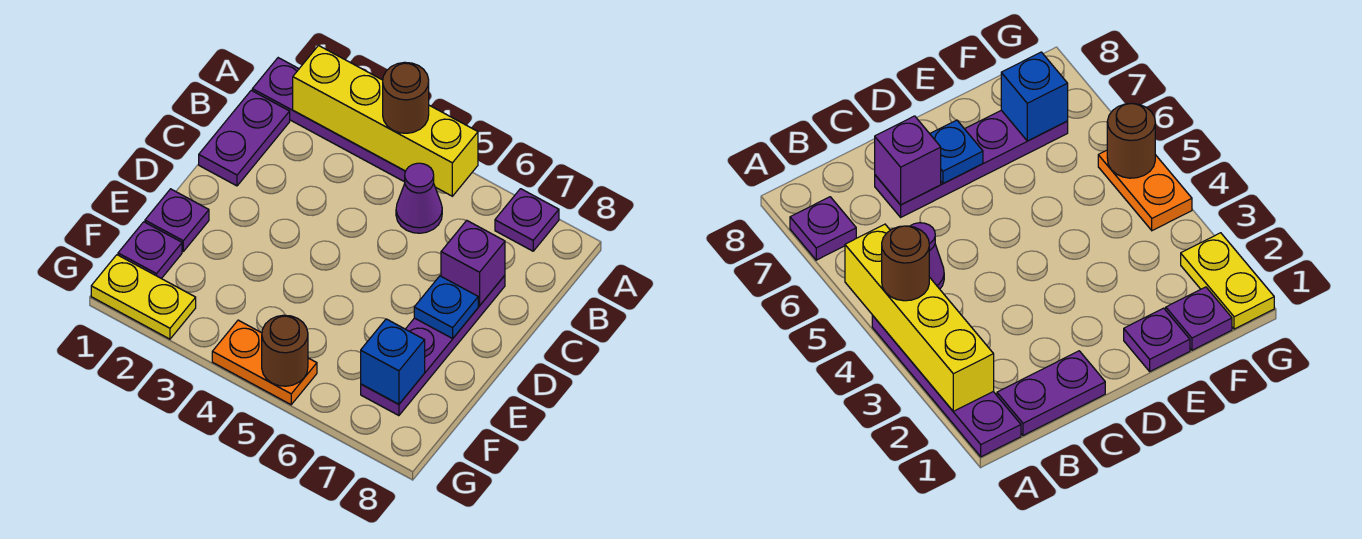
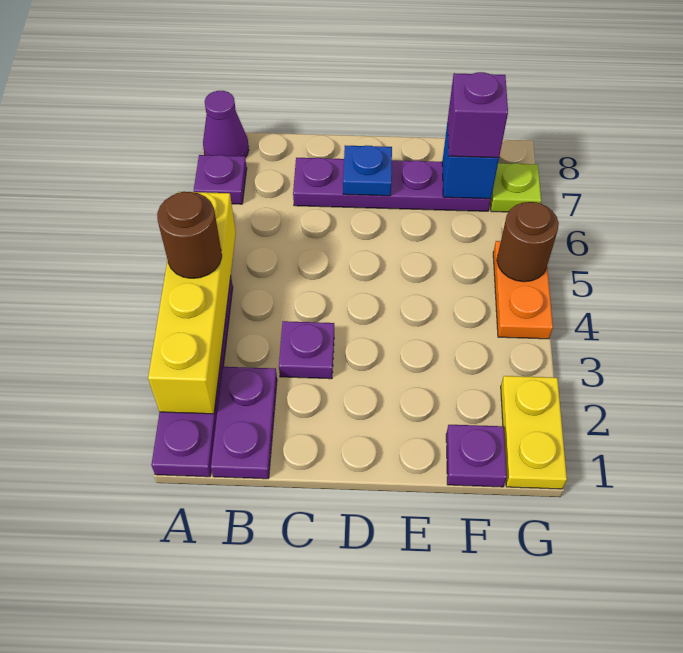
purple 1x2 plate [199,90,290,186] -> purple 1x2 plate turned to [211,367,277,479]
purple 1x1 cone [396,163,442,233] -> purple 1x1 cone moved to [203,91,249,157]
purple 1x1 brick [441,220,505,306] -> purple 1x1 brick moved to [448,72,508,158]
purple 1x1 plate [145,189,209,251] -> purple 1x1 plate moved to [279,321,334,379]
none -> lime 1x1 plate [490,163,541,212]

